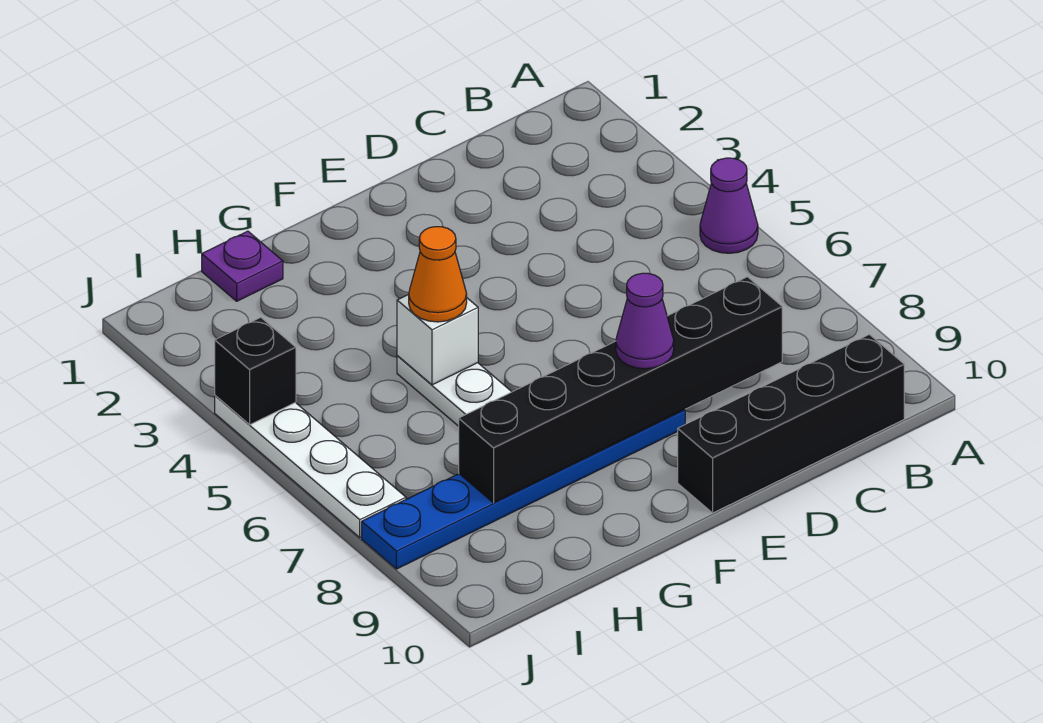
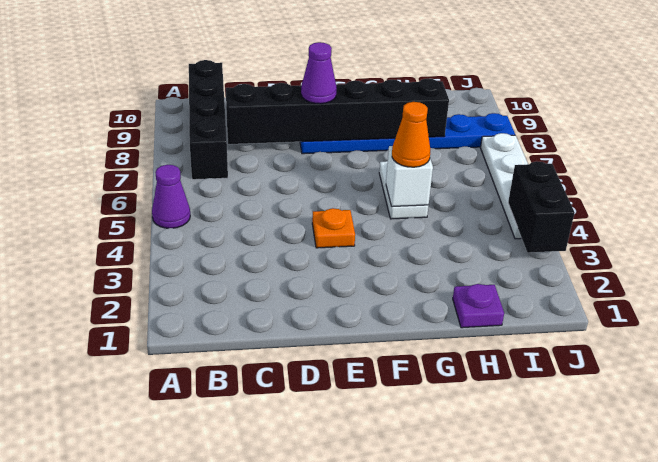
black 1x4 brick [678,334,904,513] -> black 1x4 brick turned to [189,60,228,180]
none -> orange 1x1 plate [312,208,355,248]
black 1x1 brick [215,318,296,425] -> black 1x2 brick [508,161,575,253]

